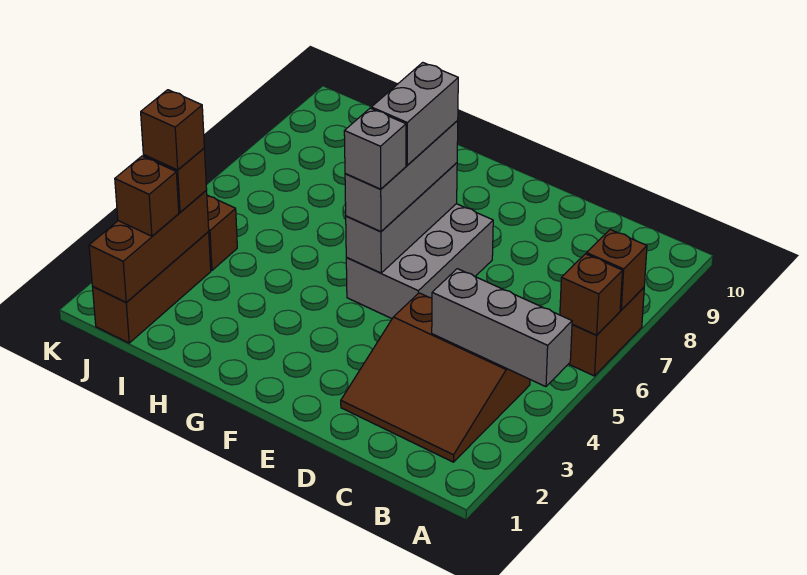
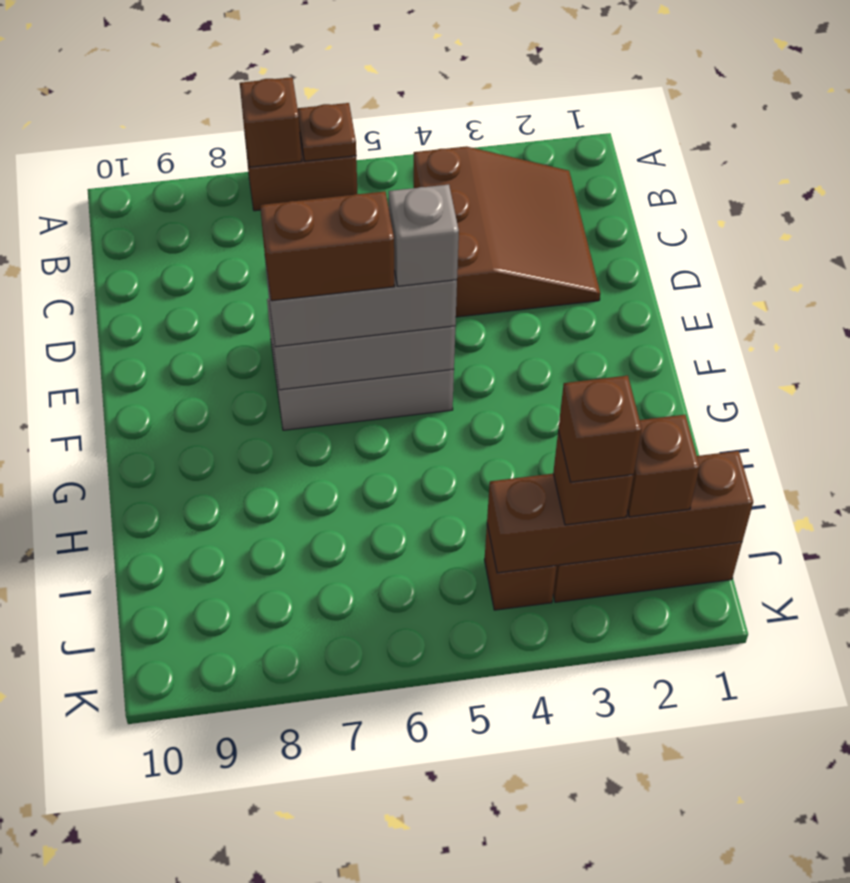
grey 1x3 brick [432,269,572,387] -> none
brown 1x1 brick [560,254,622,335] -> brown 1x1 plate [298,103,356,161]
grey 1x2 brick [371,63,458,165] -> brown 1x2 brick [260,191,394,301]
brown 1x3 brick [89,191,209,302] -> brown 1x4 brick [487,451,753,573]

